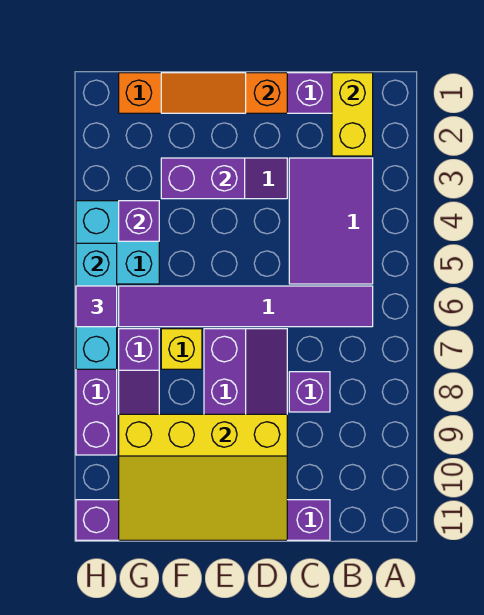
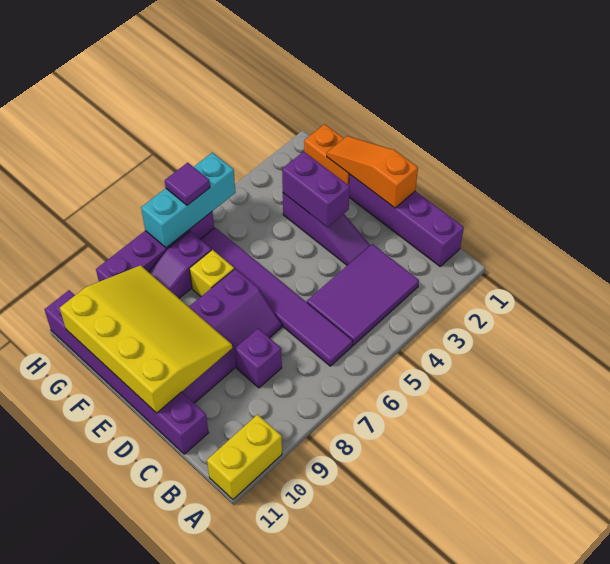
yellow 1x2 brick [332,73,373,156] -> yellow 1x2 brick moved to [207,415,282,499]
yellow 3x4 slope [119,414,287,540] -> yellow 3x4 slope turned to [60,265,232,413]
cyan 2x2 brick [76,201,159,284] -> none
purple 1x1 brick [119,201,159,241] -> none

